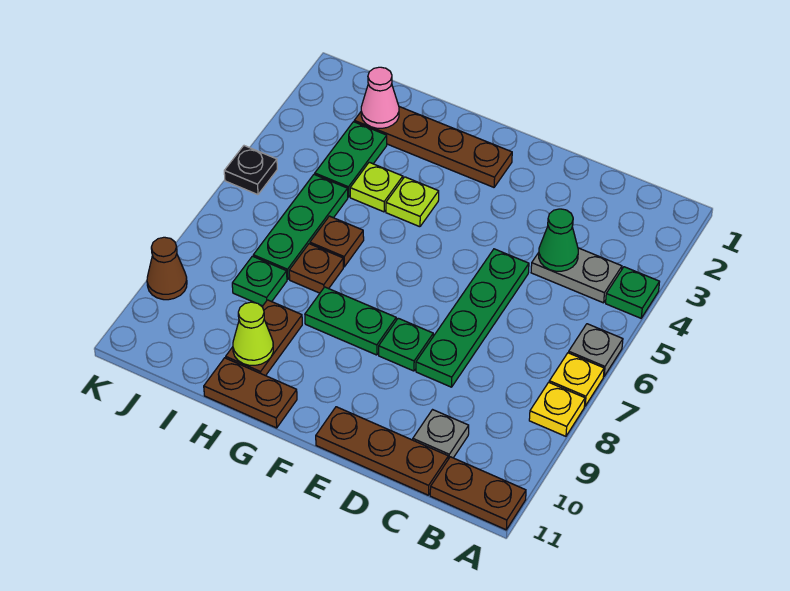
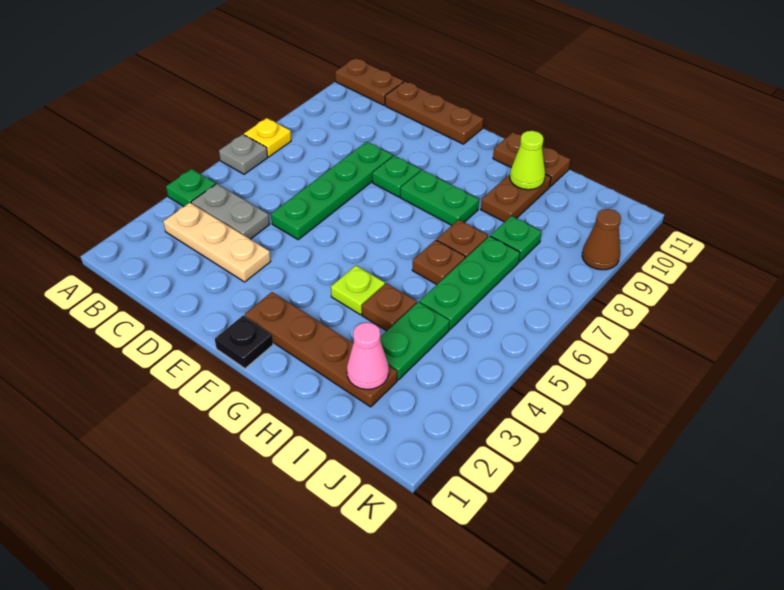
yellow 1x1 plate [529,382,585,436] -> none
none -> tan 1x3 plate [163,203,271,282]
green 1x1 cone [539,209,578,271] -> none
grey 1x1 plate [413,410,469,459] -> none
lime 1x1 plate [350,162,403,212] -> brown 1x1 plate [362,283,417,331]
black 1x1 plate [224,146,277,195] -> black 1x1 plate moved to [215,315,273,368]

